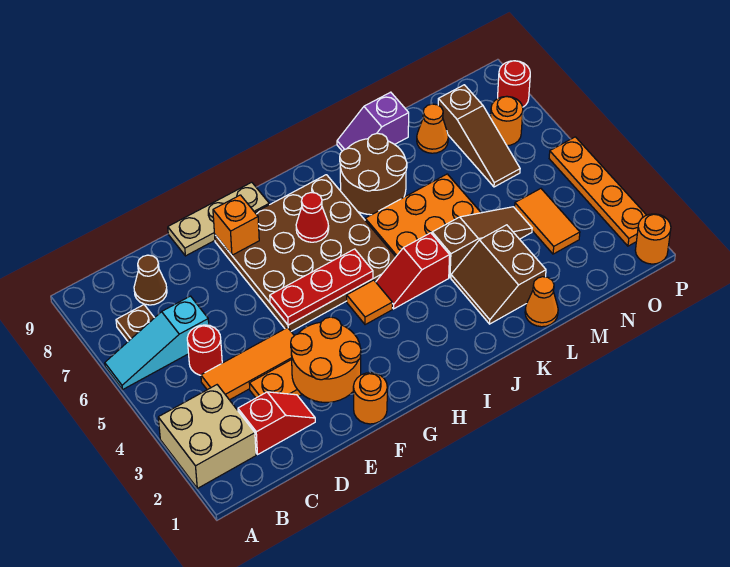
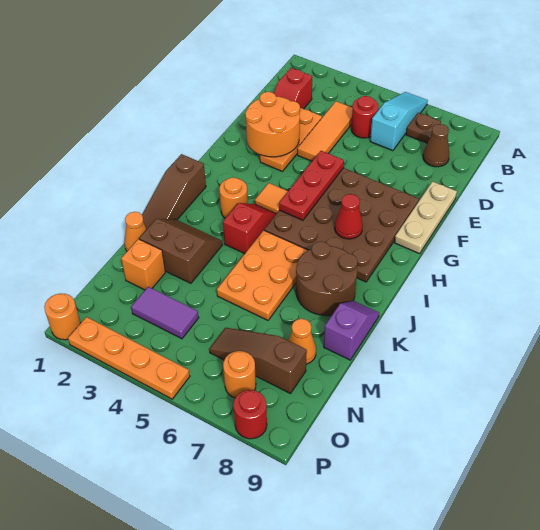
tan 2x2 brick [158,385,256,488] -> none
orange 1x1 round brick [353,373,387,424] -> orange 1x1 round brick moved to [219,177,248,218]
orange 1x1 brick [213,195,259,255] -> orange 1x1 brick moved to [121,239,165,290]
brown 1x3 slope [432,207,532,278] -> brown 1x3 slope moved to [142,154,206,229]
orange 1x2 tile [515,189,580,254] -> purple 1x2 tile [131,287,199,339]

